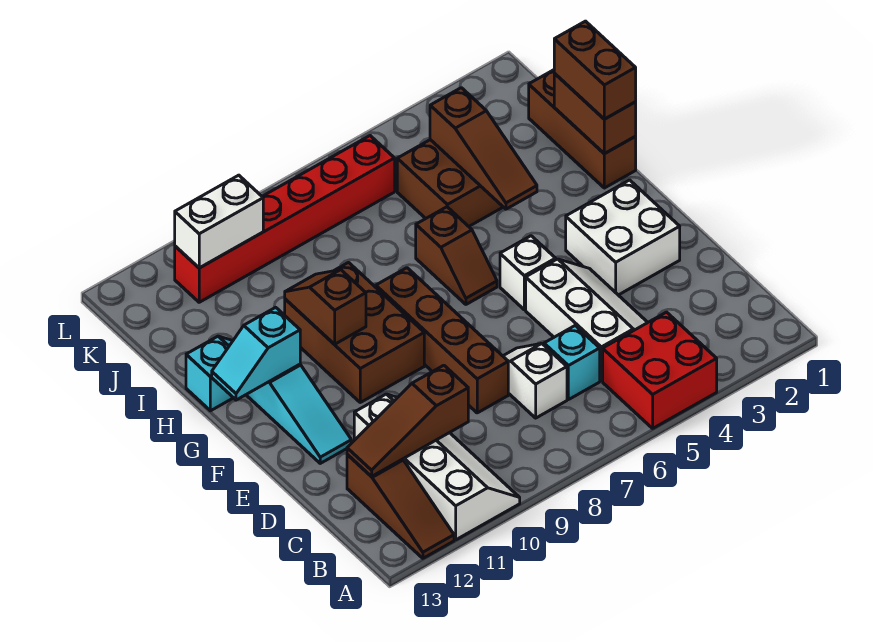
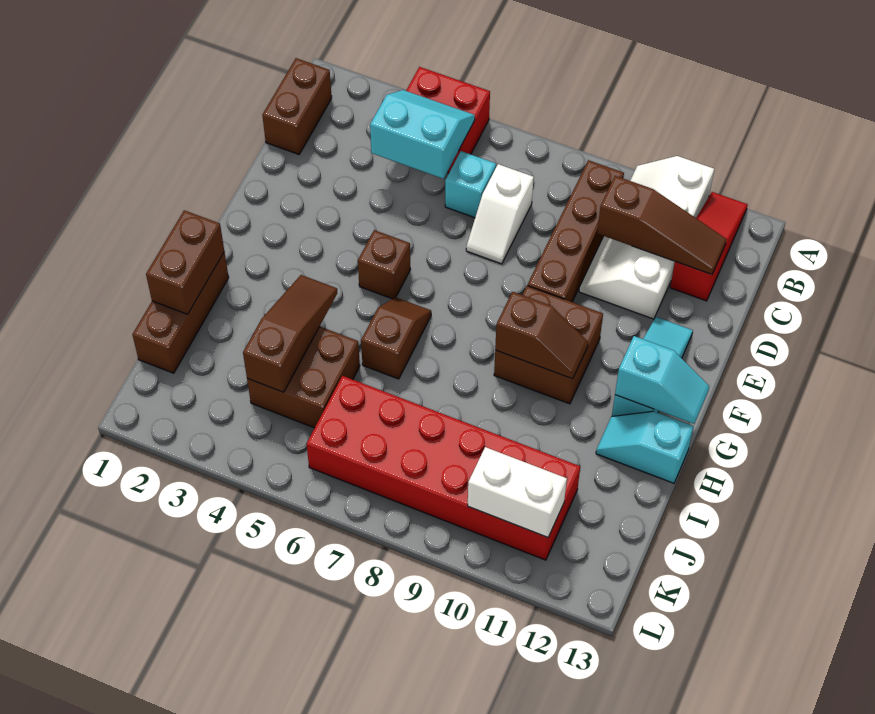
brown 1x3 slope [347,455,454,558] -> red 1x3 slope [670,192,748,301]
none -> cyan 2x2 slope [370,90,475,179]
white 2x3 slope [526,259,648,381] -> none
brown 1x4 brick [376,268,508,413] -> brown 1x4 brick moved to [528,160,624,302]
white 2x2 brick [566,180,680,295] -> none
white 1x1 brick [500,236,556,310] -> brown 1x1 brick [358,230,411,299]
brown 2x3 brick [285,263,424,402] -> brown 2x2 brick [494,286,603,404]
brown 1x2 slope [285,270,366,344] -> brown 1x2 slope turned to [495,292,588,379]
brown 1x2 brick [554,21,636,119] -> brown 1x2 brick moved to [262,58,332,154]
red 1x6 brick [175,136,395,302] -> red 2x6 brick [307,376,580,560]

